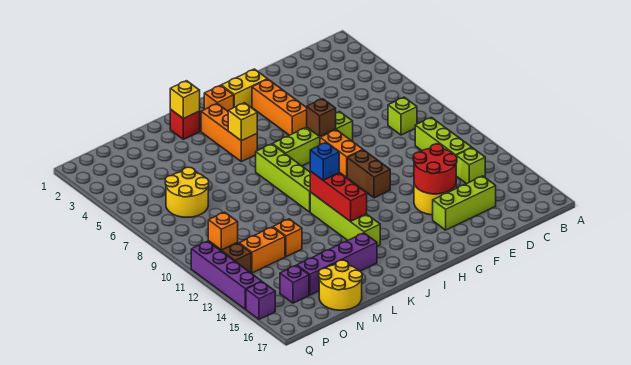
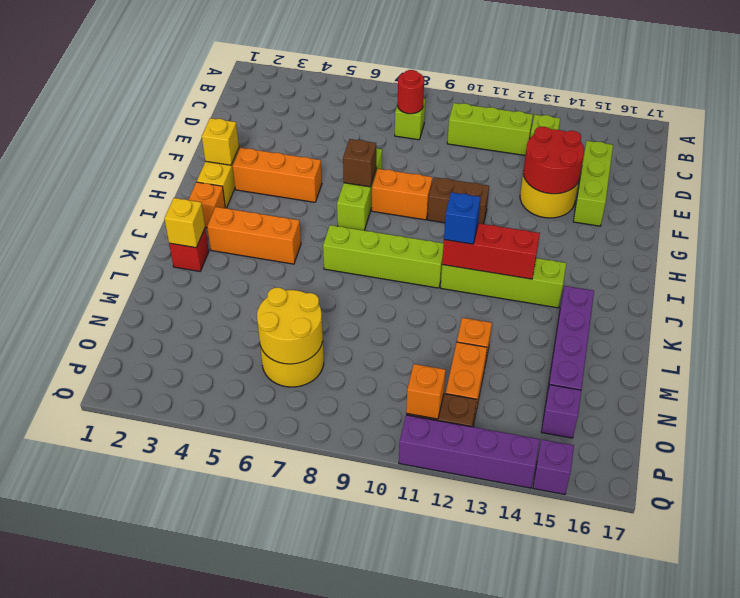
none -> red 1x1 round brick [398,70,424,114]
lime 1x4 brick [273,112,353,166] -> lime 1x3 brick [337,148,382,230]
yellow 1x1 brick [228,103,257,141] -> yellow 1x1 brick moved to [202,118,239,165]
yellow 2x2 round brick [319,260,362,310] -> yellow 2x2 round brick moved to [257,288,323,364]

